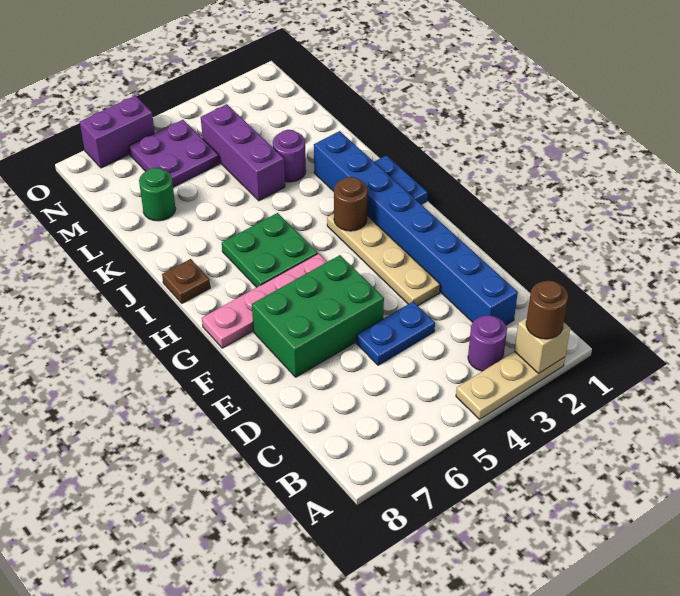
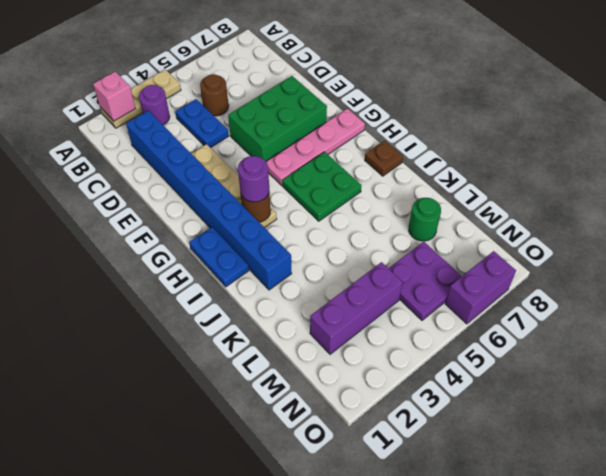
tan 1x1 brick [515,318,570,373] -> pink 1x1 brick [93,72,136,121]
brown 1x1 round brick [526,281,568,339] -> brown 1x1 round brick moved to [200,74,229,116]
blue 1x2 plate [356,302,435,365] -> blue 1x2 plate turned to [175,99,229,148]
purple 1x1 round brick [273,130,306,182] -> purple 1x1 round brick moved to [238,156,269,202]
purple 1x3 brick [201,104,285,201] -> purple 1x3 brick turned to [310,262,403,354]

